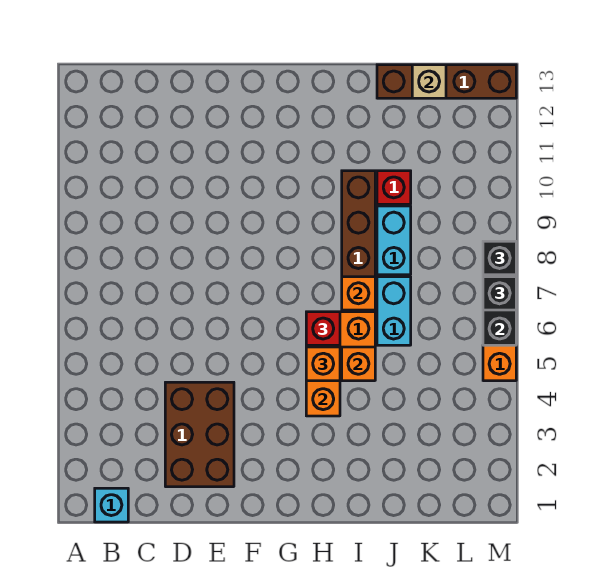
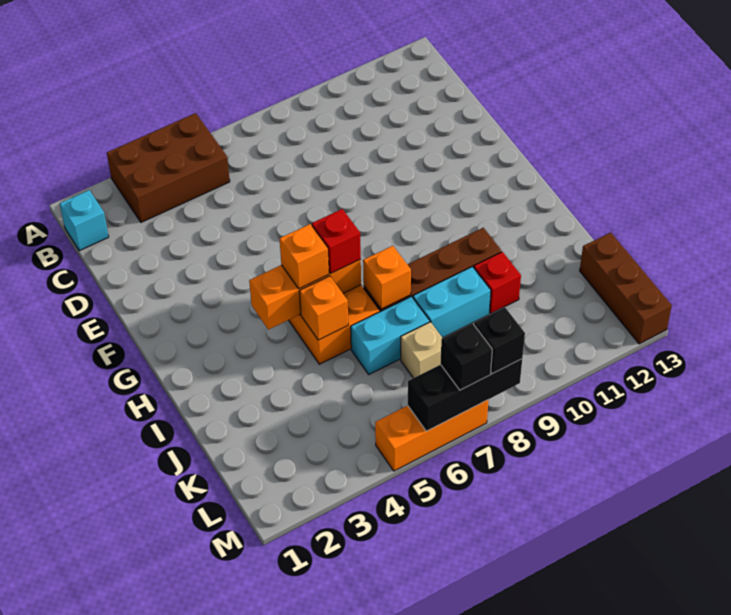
brown 2x3 brick [165,382,234,487] -> brown 2x3 brick moved to [107,113,230,222]
brown 1x4 brick [377,65,516,98] -> brown 1x3 brick [580,232,672,344]
tan 1x1 brick [412,65,446,98] -> tan 1x1 brick moved to [401,322,442,378]

